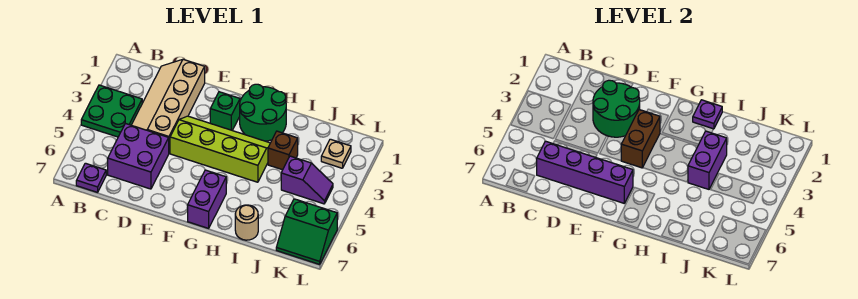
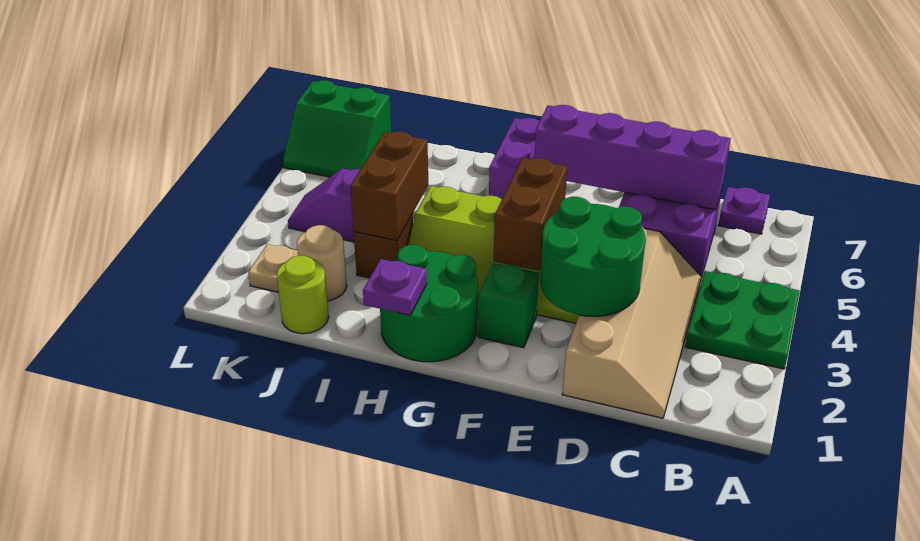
purple 1x2 brick [688,131,727,189] -> brown 1x2 brick [350,132,428,241]
tan 1x1 round brick [235,205,258,240] -> tan 1x1 round brick moved to [297,225,347,301]
none -> lime 1x1 round brick [277,256,329,334]
green 2x2 slope [276,199,337,264] -> green 2x2 slope turned to [283,80,391,177]

